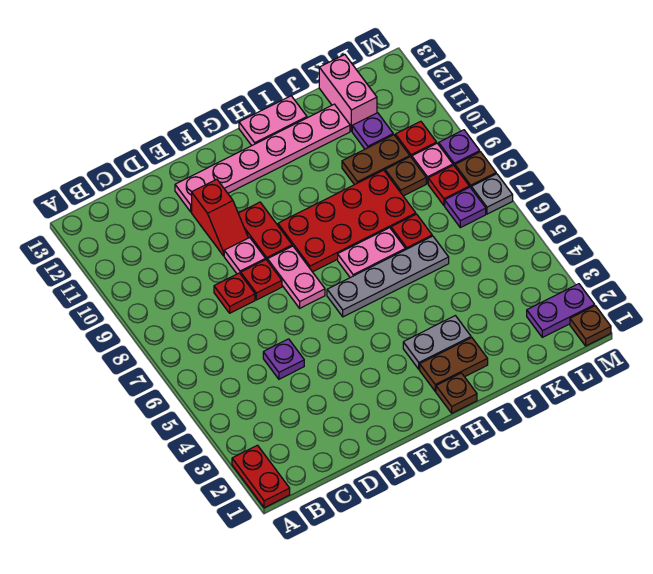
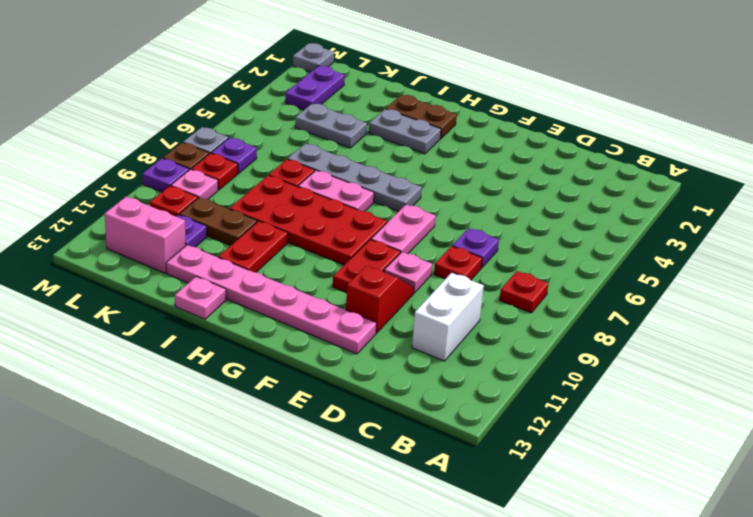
red 1x2 plate [232,445,290,508] -> red 1x2 plate moved to [219,221,288,272]
none -> white 1x2 brick [412,273,484,361]
purple 1x1 plate [263,339,304,379] -> purple 1x1 plate moved to [452,228,499,268]
red 1x1 plate [241,260,282,300] -> red 1x1 plate moved to [500,271,548,313]
brown 1x1 plate [436,373,477,413] -> none
pink 1x2 plate [239,96,307,146] -> pink 1x1 plate [175,277,226,319]
none -> grey 1x2 plate [295,103,367,148]
brown 1x1 plate [385,157,426,196] -> none
pink 1x2 brick [319,55,377,131] -> pink 1x2 brick turned to [105,197,186,273]
purple 1x2 plate [527,284,595,337] -> purple 1x2 plate turned to [285,66,345,110]
brown 1x1 plate [570,306,611,346] -> grey 1x1 plate [293,43,334,72]

